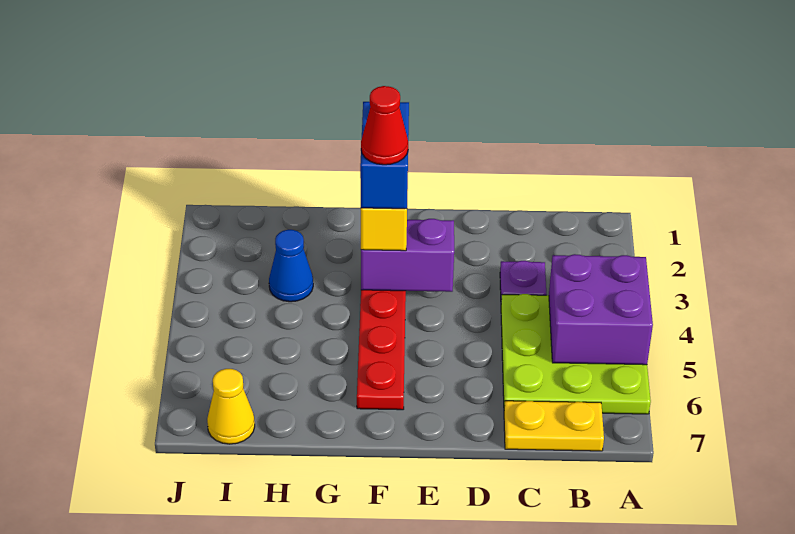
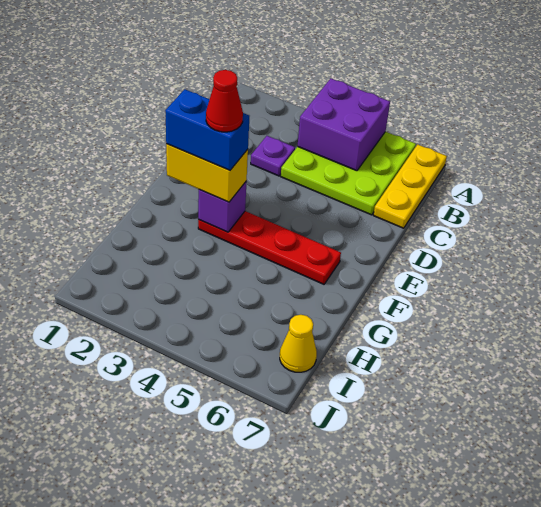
yellow 1x2 plate [504,401,604,451] -> yellow 1x3 plate [373,144,447,228]
purple 1x2 brick [361,219,454,292] -> purple 1x1 brick [198,181,247,232]
blue 1x1 cone [269,230,313,302] -> none

